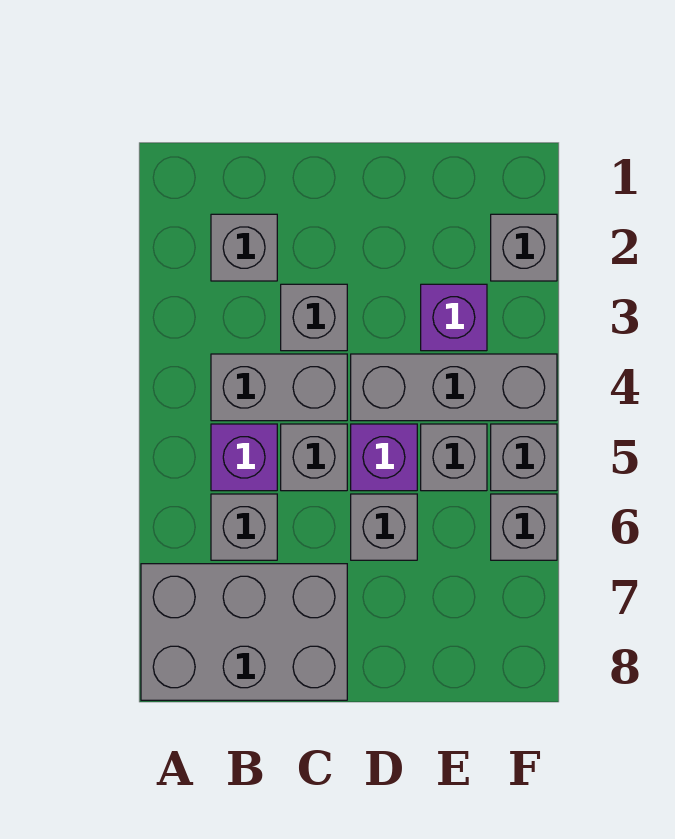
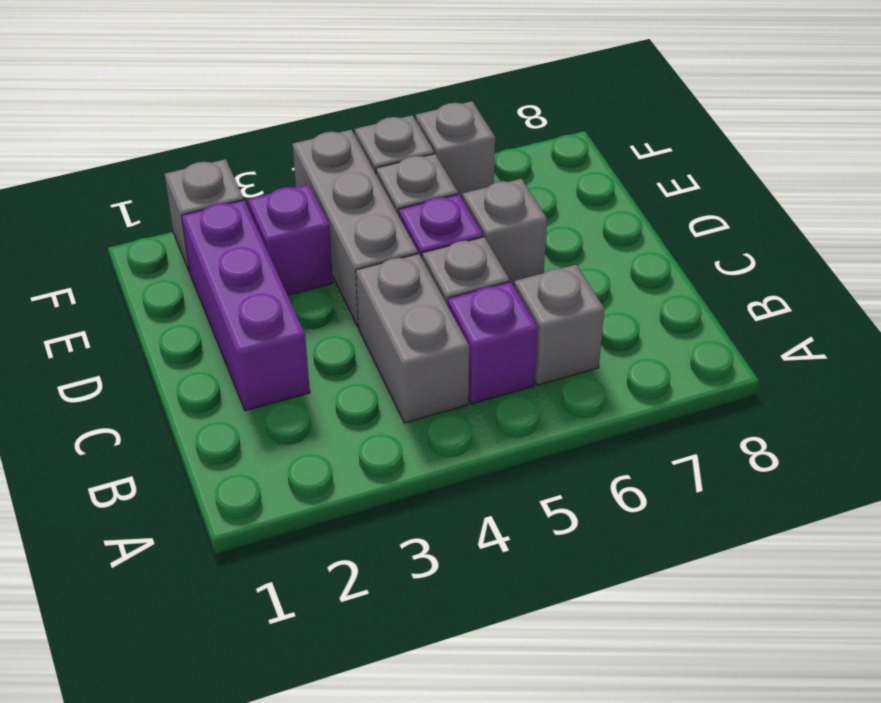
grey 2x3 brick [141,564,347,700] -> none
grey 1x1 brick [211,214,277,281] -> none
none -> purple 1x3 brick [181,200,310,411]
grey 1x1 brick [281,284,347,351] -> none

